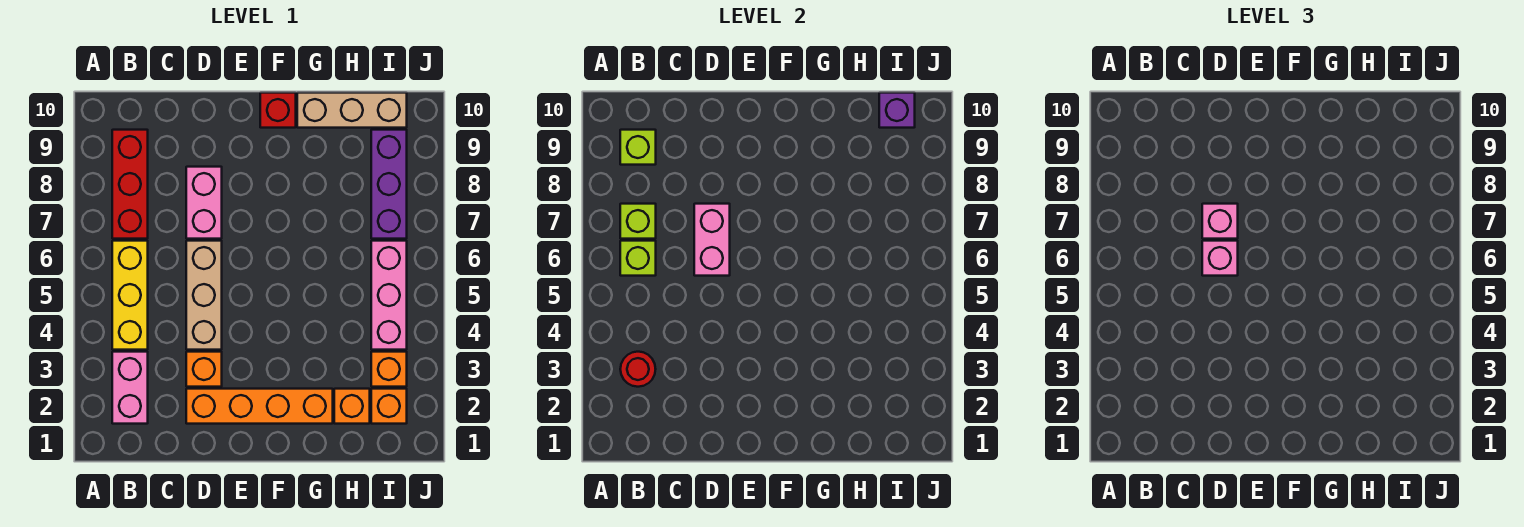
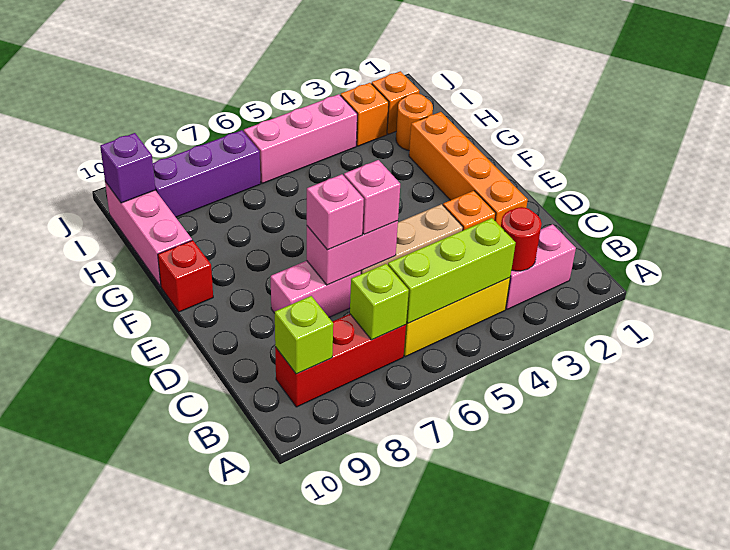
lime 1x1 brick [620,241,656,276] -> lime 1x3 brick [388,218,515,323]
tan 1x3 brick [297,93,407,128] -> pink 1x3 brick [105,182,192,286]
orange 1x1 brick [334,389,370,424] -> orange 1x1 round brick [396,93,433,150]

